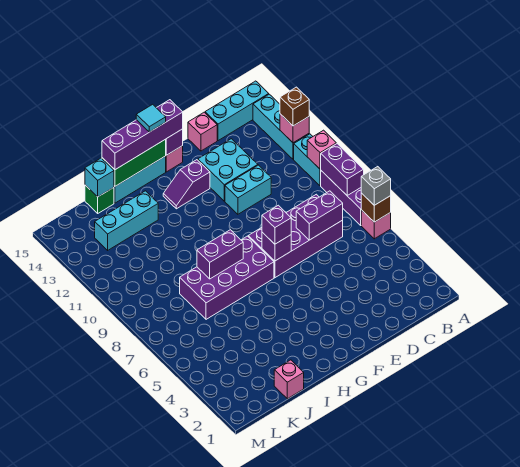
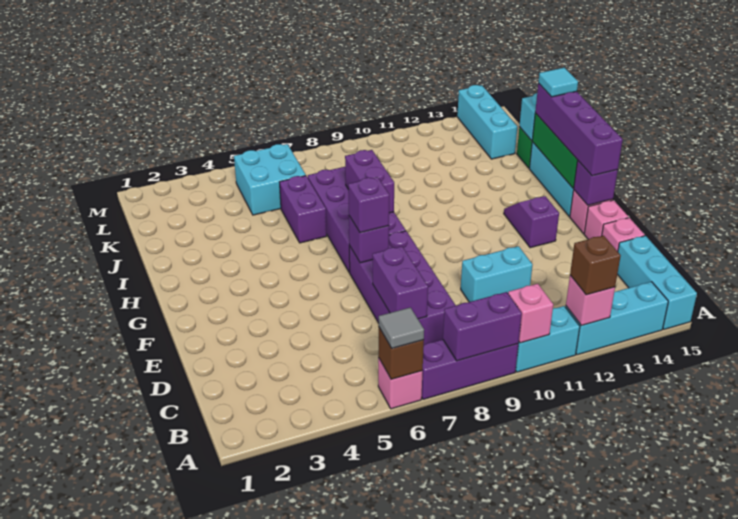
grey 1x1 brick [361,167,391,205] -> grey 1x1 tile [379,308,424,348]
cyan 1x2 brick [225,165,271,214] -> cyan 1x2 brick turned to [461,246,533,302]
cyan 2x2 brick [198,139,258,201] -> cyan 2x2 brick moved to [234,144,306,215]
cyan 1x1 tile [136,104,166,132] -> cyan 1x1 tile moved to [538,68,578,97]
none -> purple 1x2 brick [280,176,327,243]
cyan 1x3 brick [95,191,158,250] -> cyan 1x3 brick moved to [457,85,518,159]
pink 1x1 brick [274,360,304,399] -> pink 1x1 brick moved to [584,200,629,239]

